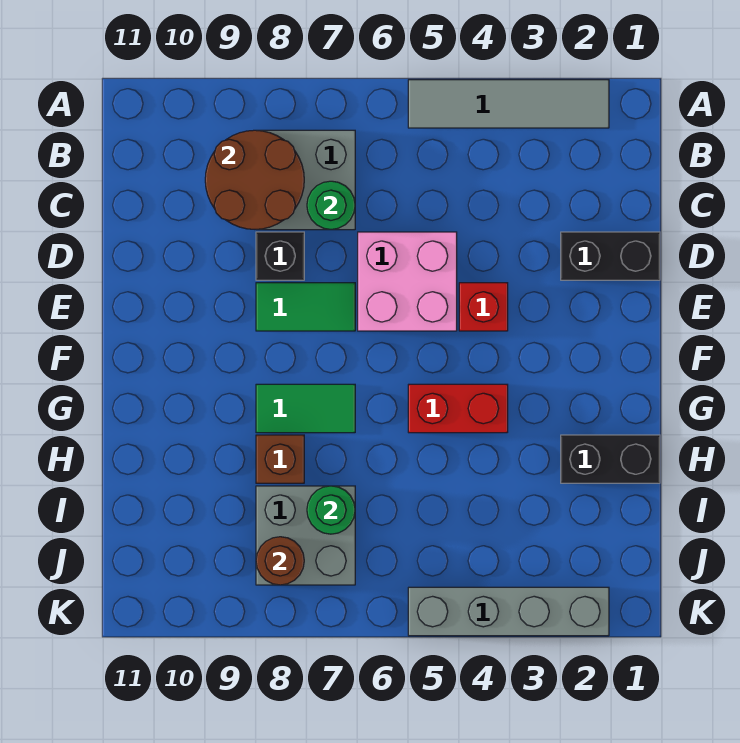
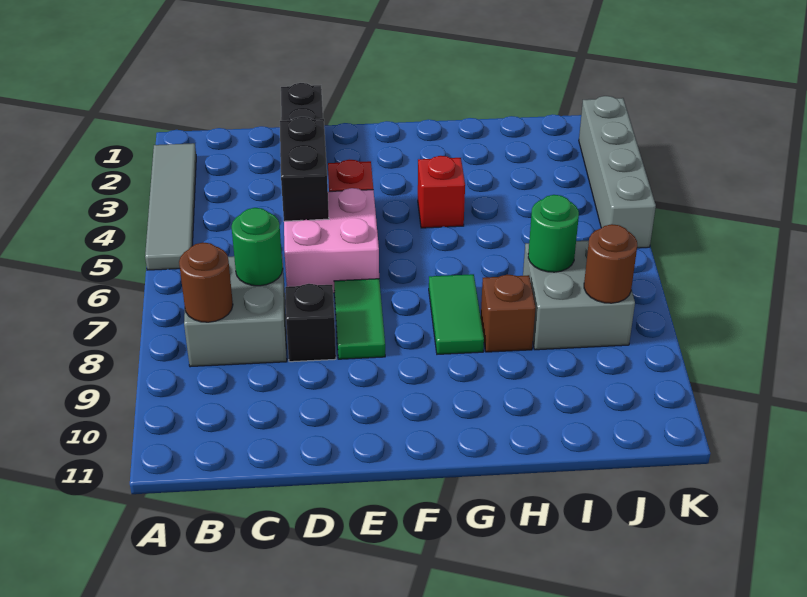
brown 2x2 round brick [205,130,304,229] -> brown 1x1 round brick [179,242,233,322]
red 1x2 brick [408,384,508,433] -> red 1x1 brick [418,156,465,228]
black 1x2 brick [561,435,660,483] -> black 1x2 brick moved to [280,117,329,221]

